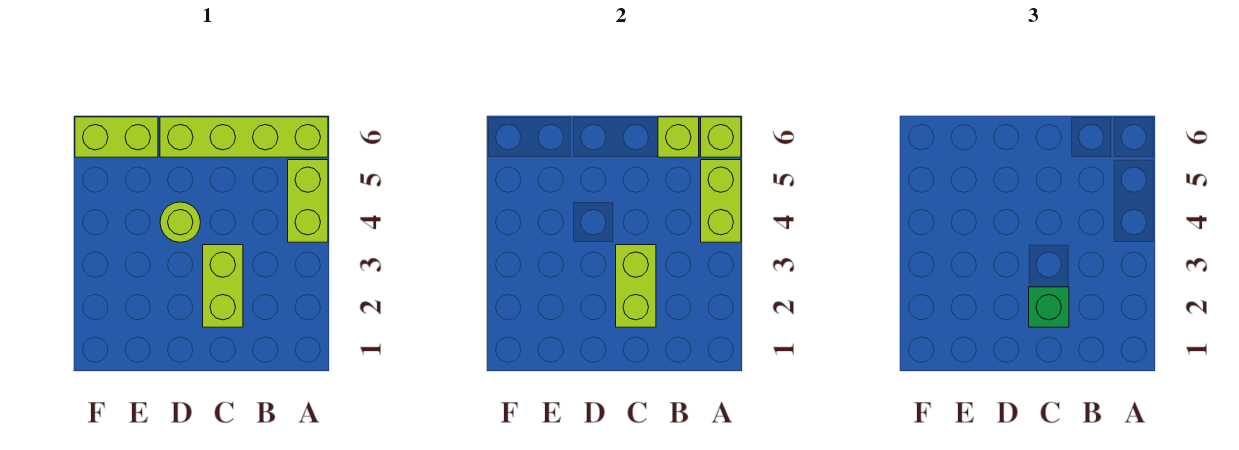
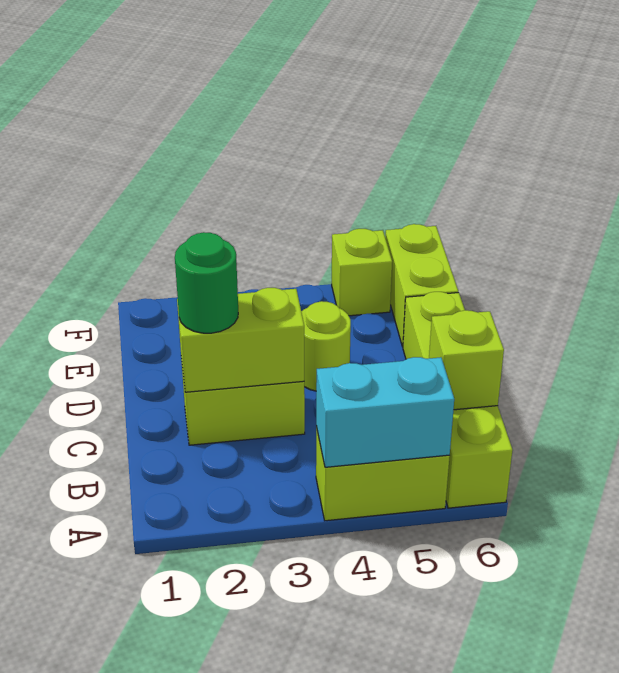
lime 1x2 brick [701,160,741,242] -> cyan 1x2 brick [316,357,454,467]
lime 1x1 brick [701,117,741,157] -> lime 1x1 brick moved to [332,229,392,316]
green 1x1 brick [1029,287,1069,327] -> green 1x1 round brick [175,232,238,333]

